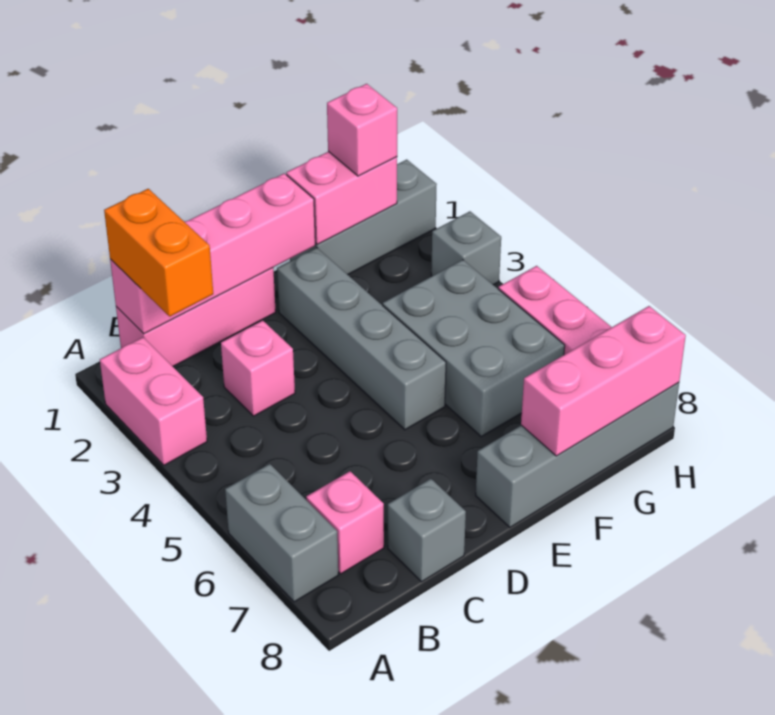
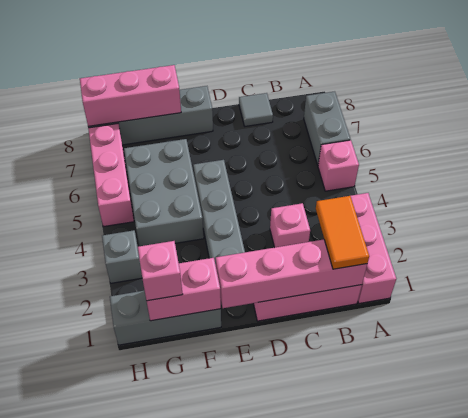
pink 1x2 brick [100,337,207,465] -> pink 1x3 brick [351,193,396,303]
orange 1x2 brick [104,189,213,316] -> orange 1x2 tile [316,196,369,269]
pink 1x1 brick [306,471,384,574] -> pink 1x1 brick moved to [318,140,359,191]
grey 1x1 brick [388,479,466,582] -> grey 1x1 tile [239,93,273,126]

